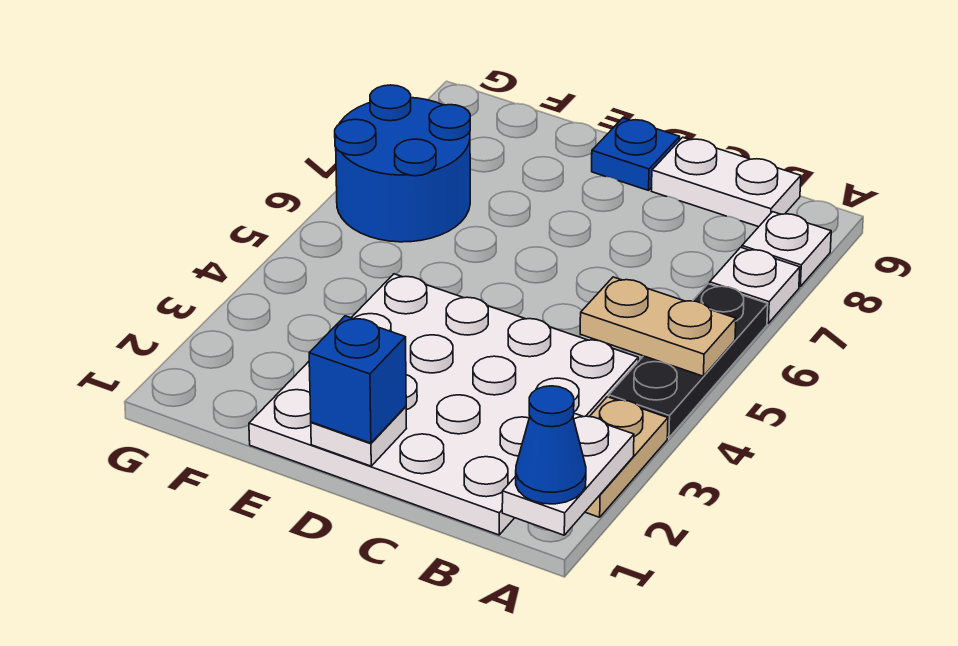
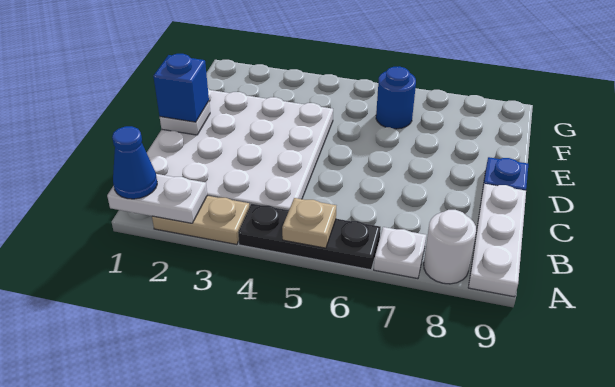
tan 1x2 plate [580,277,736,376] -> tan 1x1 plate [282,198,336,248]
white 1x1 plate [742,212,831,287] -> white 1x1 round brick [424,210,476,284]
white 1x2 plate [652,137,801,227] -> white 1x3 plate [468,184,526,297]
blue 2x2 round brick [335,85,470,242] -> blue 1x1 round brick [376,66,416,129]

